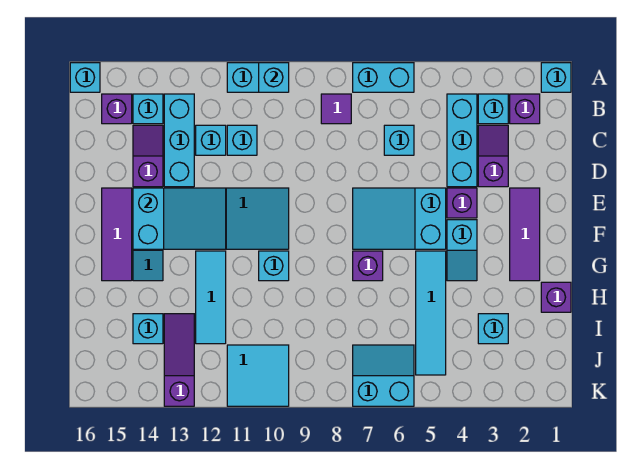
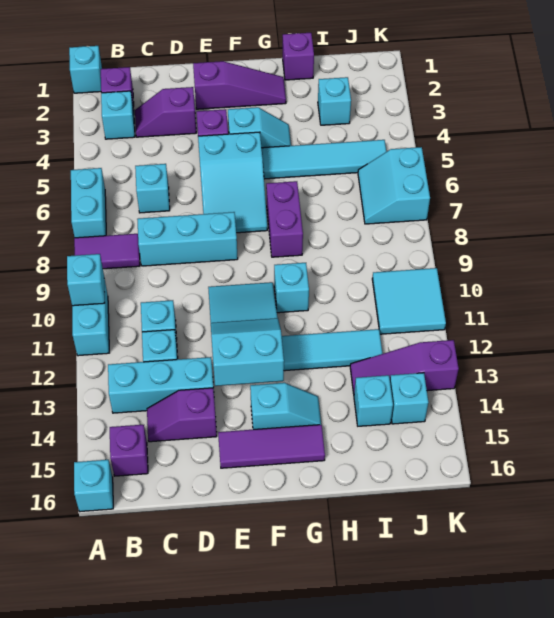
cyan 1x3 brick [447,94,477,187] -> cyan 1x3 brick moved to [137,212,238,266]
purple 1x1 tile [321,94,351,124] -> purple 1x2 tile [74,234,140,269]
cyan 1x1 brick [133,94,163,124] -> cyan 1x1 brick moved to [390,373,428,424]
purple 1x3 tile [510,188,540,281] -> purple 1x3 slope [193,61,286,109]
cyan 2x3 slope [133,188,226,249] -> cyan 2x2 slope [211,318,284,386]
purple 1x1 brick [353,251,383,281] -> purple 1x2 brick [266,181,303,257]

